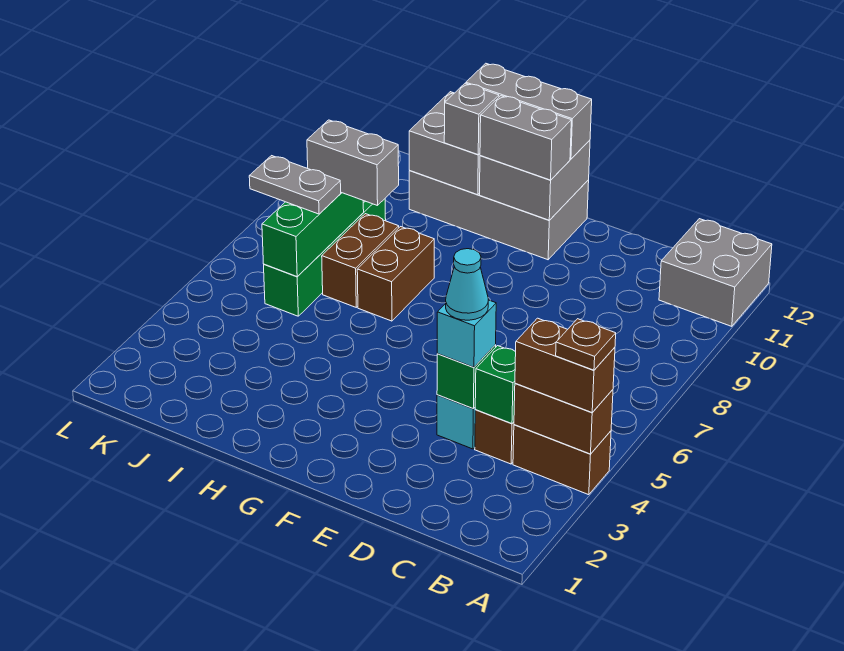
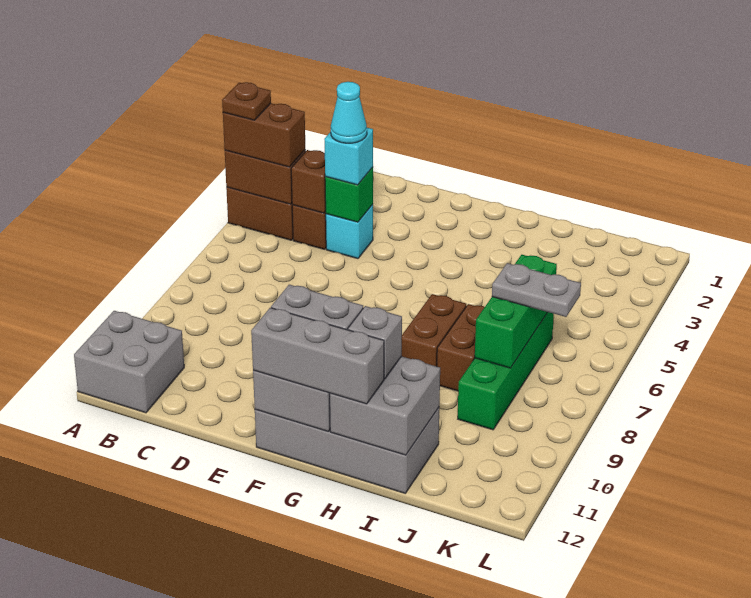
green 1x1 brick [475,346,516,424] -> brown 1x1 brick [291,150,326,213]
grey 1x2 brick [307,120,399,206] -> none

